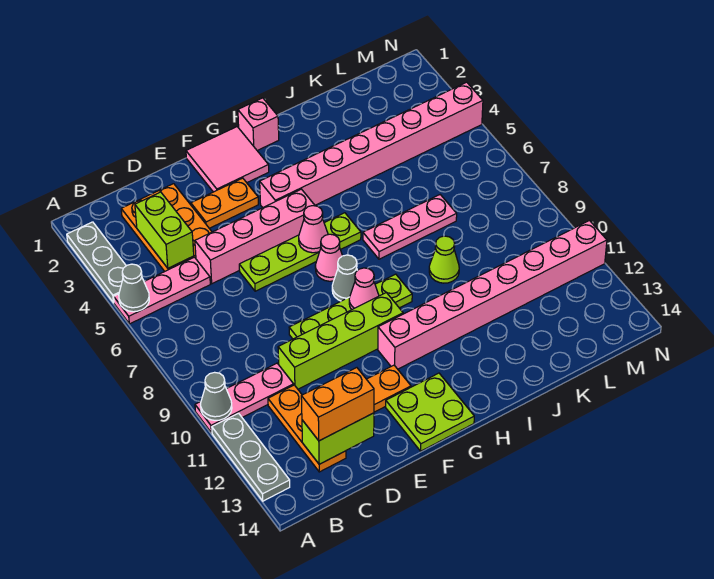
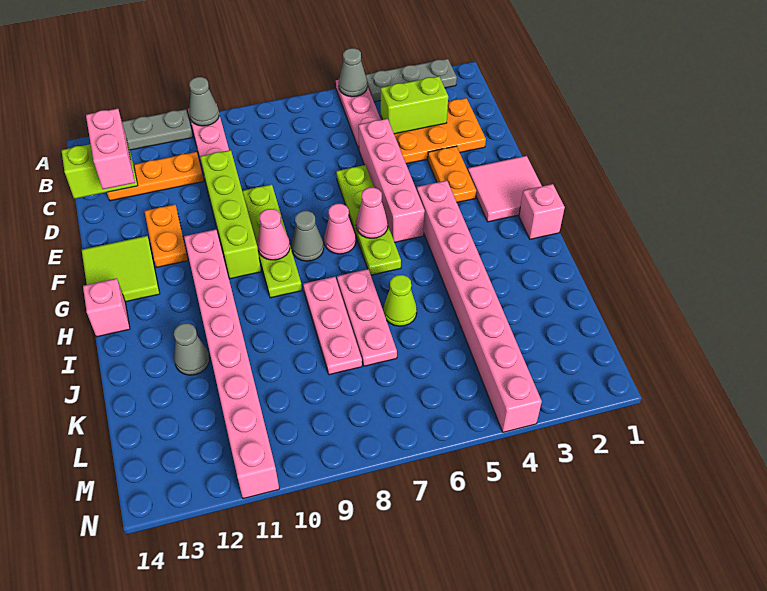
lime 1x2 brick [302,413,374,464] -> lime 1x2 brick turned to [61,142,138,199]
orange 1x2 brick [301,368,374,441] -> pink 1x2 brick [86,109,135,189]
lime 2x2 plate [386,373,474,451] -> lime 2x2 tile [82,236,160,302]
none -> pink 1x1 brick [83,278,130,337]
none -> pink 1x3 plate [303,277,362,375]
lime 1x1 cone [429,236,459,283] -> lime 1x1 cone moved to [383,275,417,326]
none -> grey 1x1 cone [174,323,210,375]

